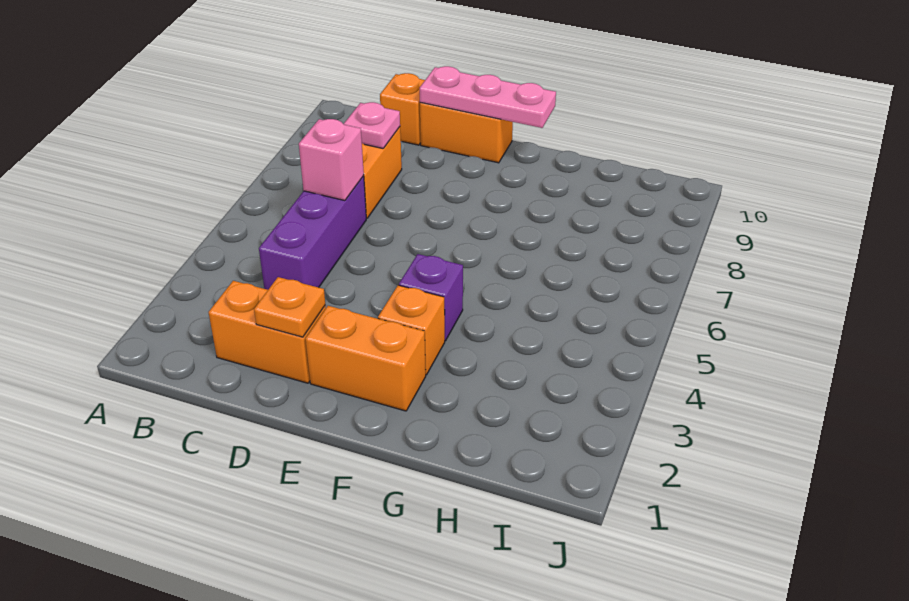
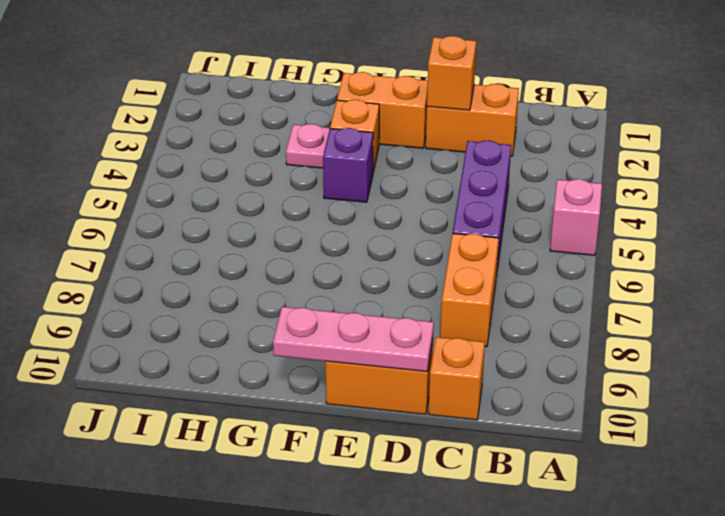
pink 1x1 brick [299,119,364,201] -> pink 1x1 brick moved to [550,179,602,255]
pink 1x1 plate [344,102,400,148] -> pink 1x1 plate moved to [286,124,330,168]
orange 1x1 plate [254,277,325,337] -> orange 1x1 brick [427,36,476,110]

